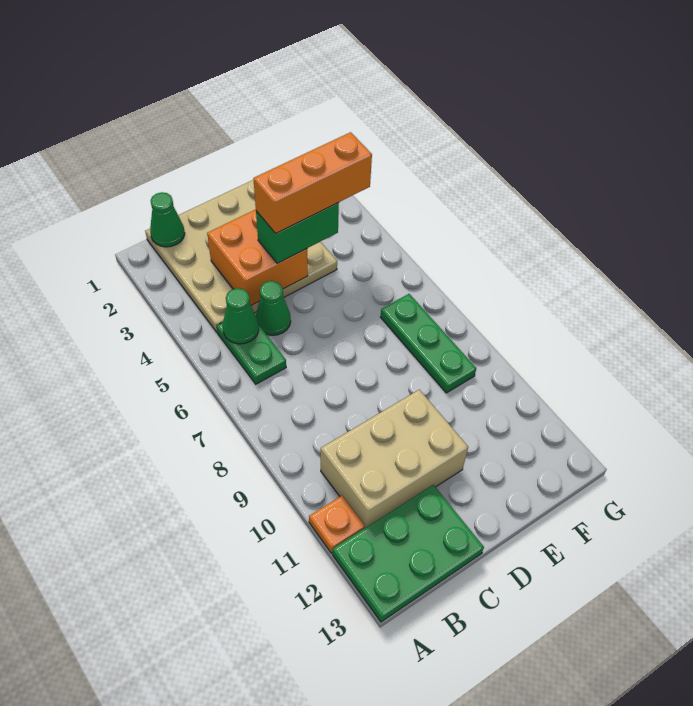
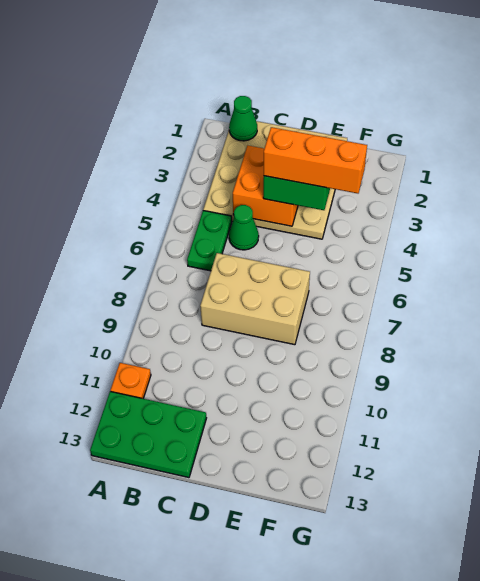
green 1x1 cone [223,288,259,344] -> none
tan 2x3 brick [321,390,468,528] -> tan 2x3 brick moved to [200,253,310,345]
green 1x3 plate [381,294,476,393] -> none

